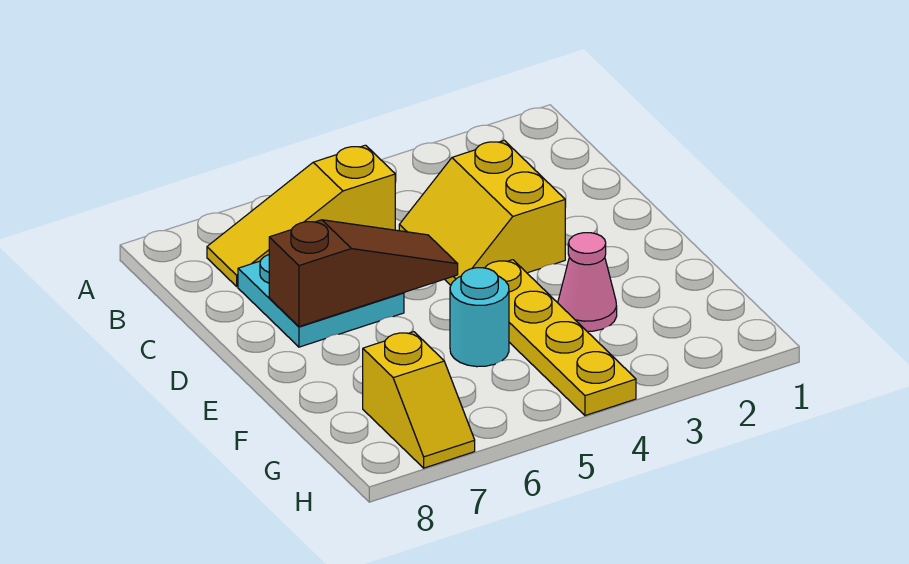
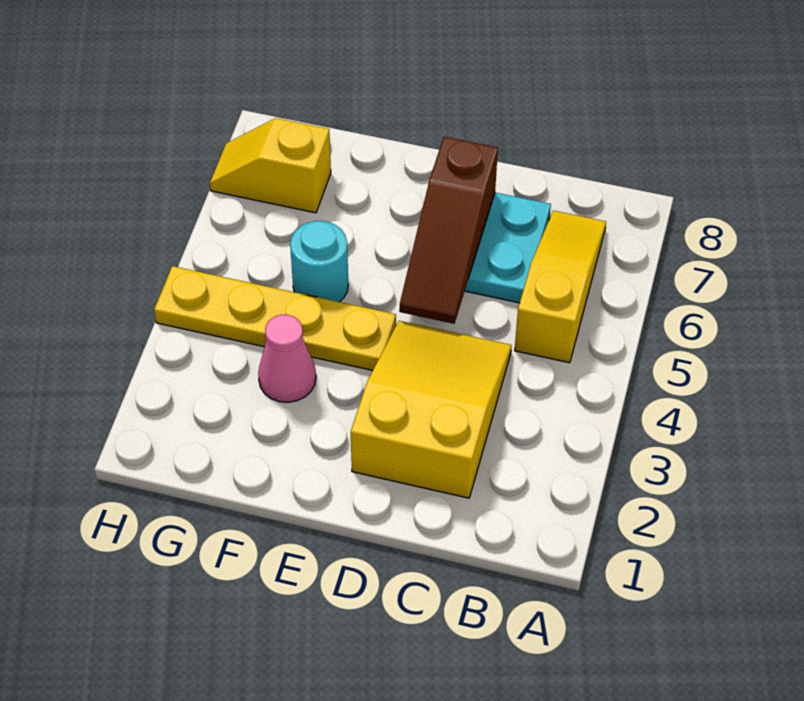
yellow 2x2 slope [399,140,565,285] -> yellow 2x3 slope [351,321,512,498]

